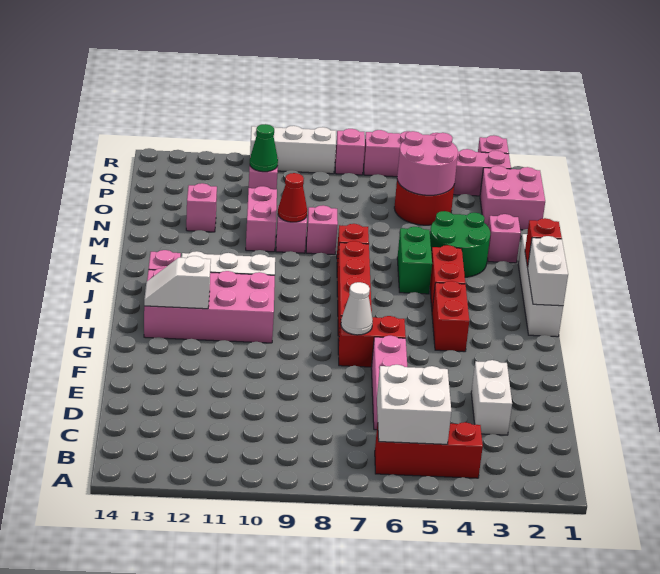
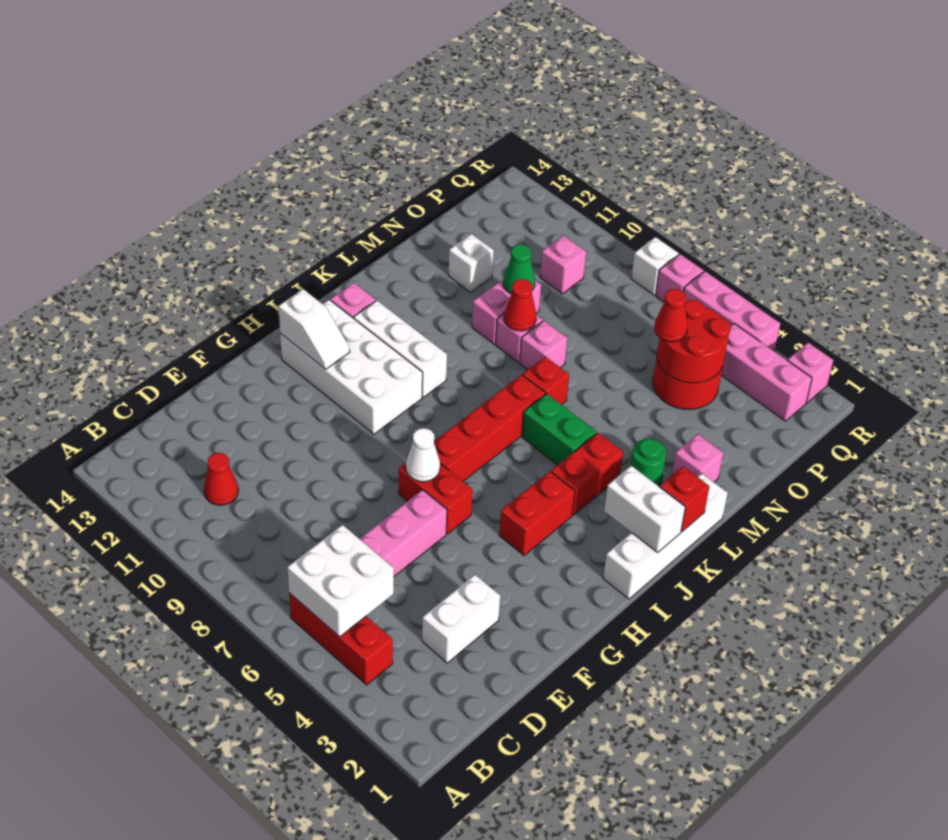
none -> red 1x1 cone [204,453,238,505]
pink 2x4 brick [144,268,275,343] -> white 2x4 brick [280,300,423,434]
white 1x2 slope [144,256,211,309] -> white 1x2 slope turned to [279,289,350,369]
white 1x2 brick [527,236,568,306] -> white 1x2 brick turned to [604,466,685,552]
green 1x2 brick [397,227,432,294] -> green 1x2 brick turned to [522,394,597,465]
green 2x2 round brick [430,211,490,277] -> green 1x1 round brick [630,439,666,486]
pink 1x1 brick [186,183,217,232] -> white 1x1 brick [449,234,494,292]
pink 2x2 brick [480,166,545,230] -> none
pink 2x2 round brick [397,131,458,195] -> red 2x2 round brick [657,300,731,383]
none -> red 1x1 cone [654,289,688,342]
green 1x1 cone [250,124,278,172] -> green 1x1 cone moved to [503,244,535,294]
white 1x3 brick [250,126,336,174] -> white 1x1 brick [631,237,679,295]

